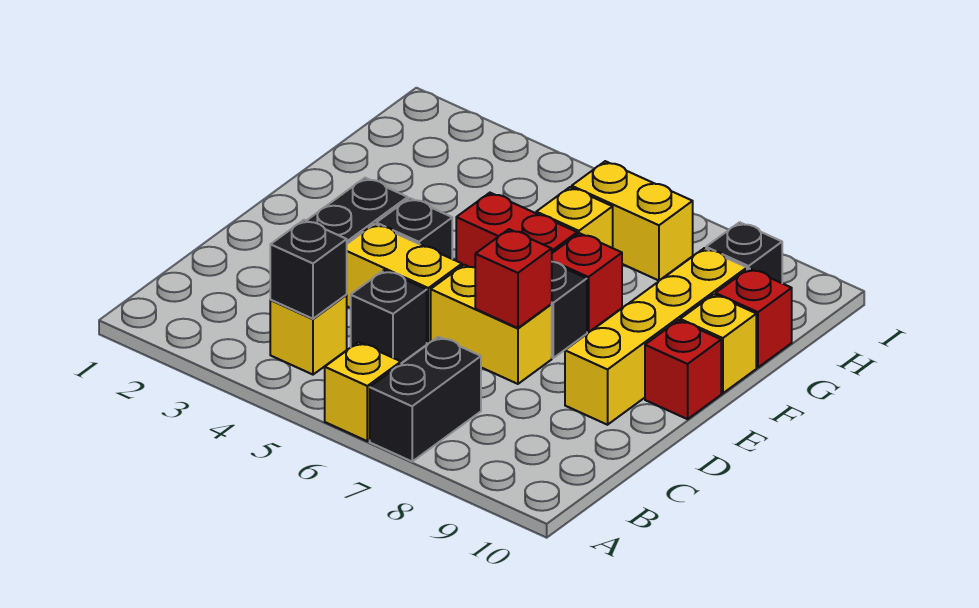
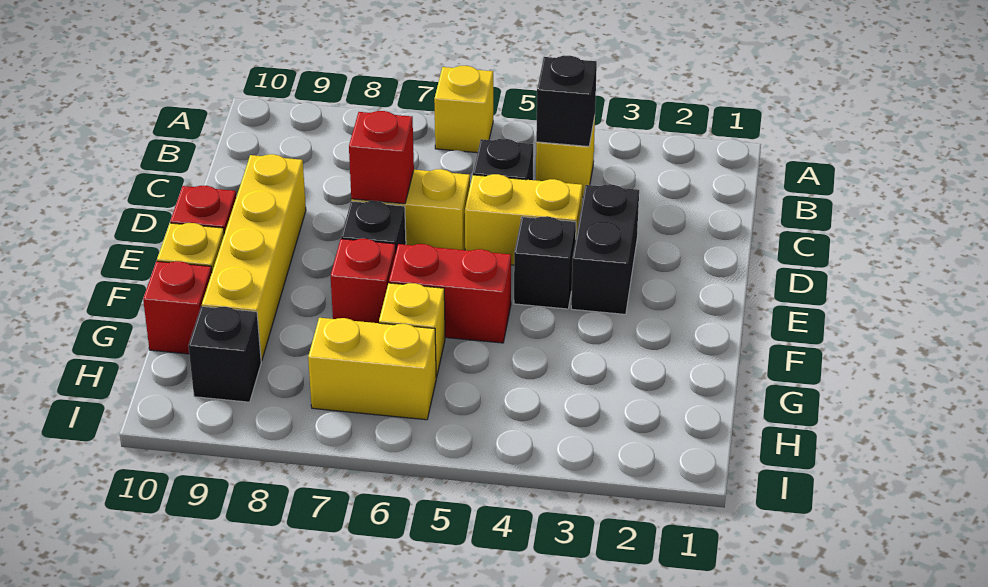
black 1x2 brick [370,337,481,461] -> none

